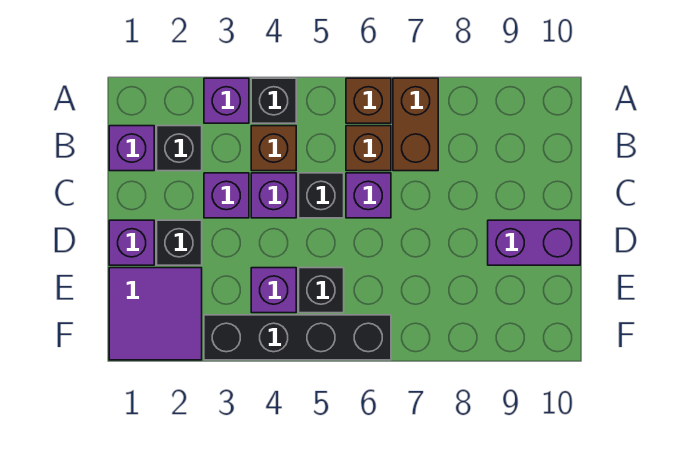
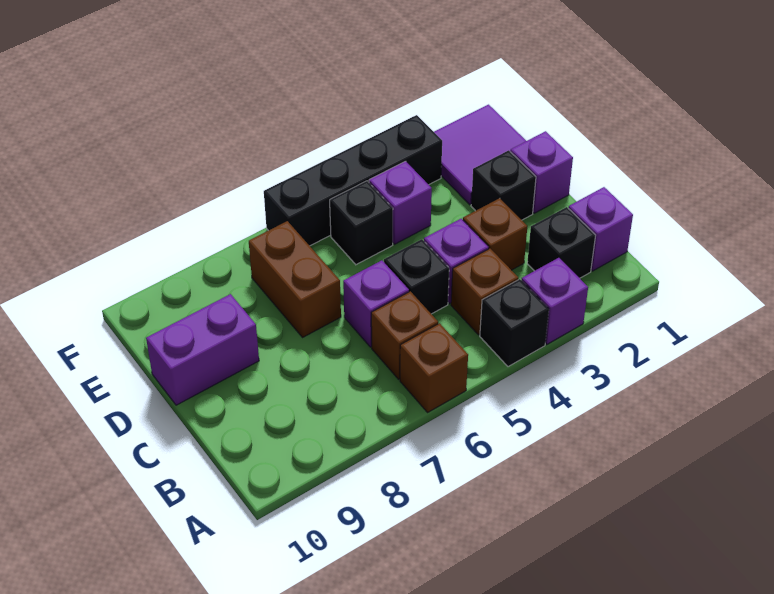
brown 1x2 brick [393,78,438,171] -> brown 1x2 brick moved to [249,221,341,337]
purple 1x1 brick [204,173,249,218] -> brown 1x1 brick [463,198,527,270]

